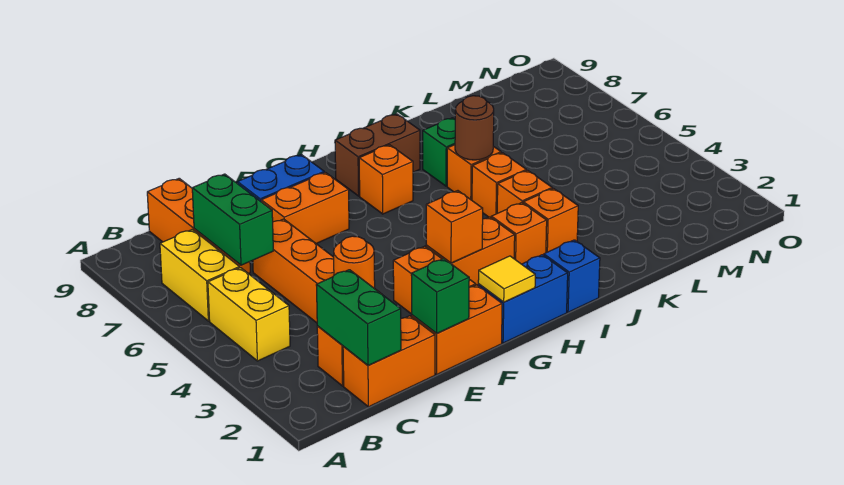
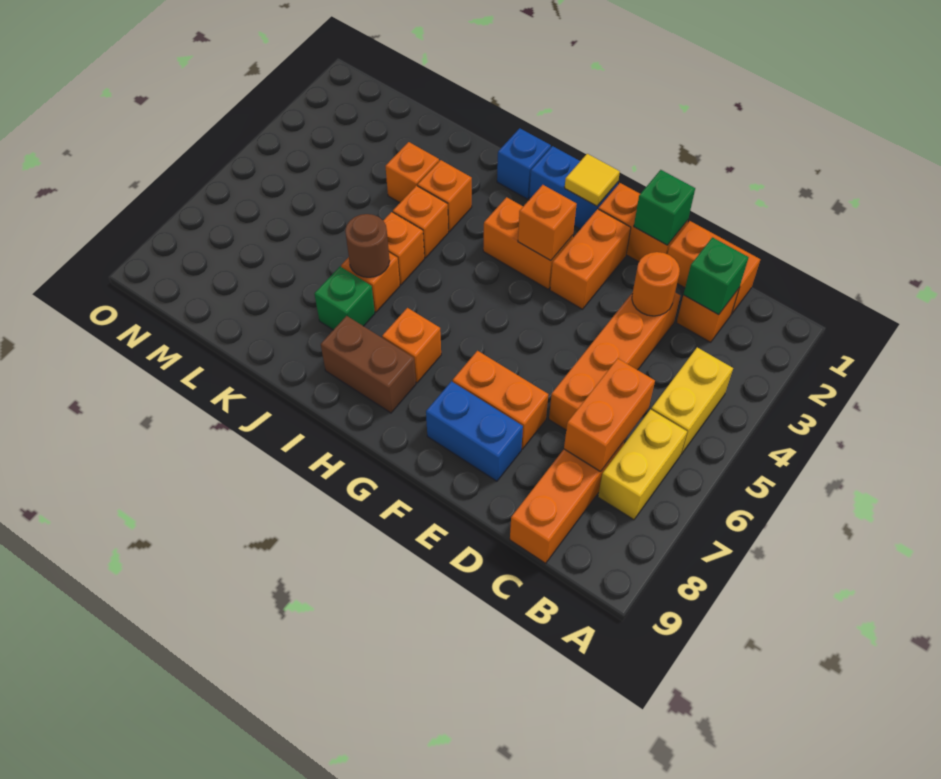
green 1x2 brick [316,270,401,366] -> green 1x1 brick [683,238,749,315]
green 1x2 brick [192,174,273,265] -> orange 1x2 brick [564,359,655,472]
orange 1x1 brick [491,203,547,264] -> orange 1x1 brick moved to [385,142,439,203]

